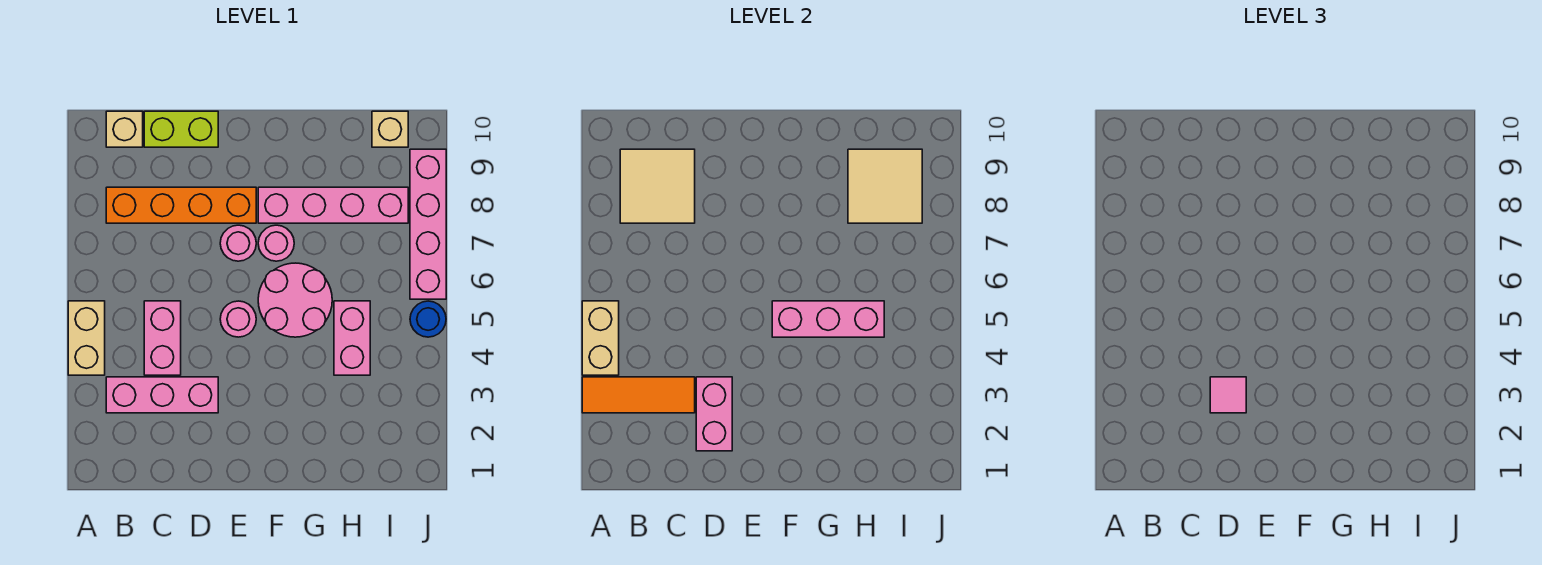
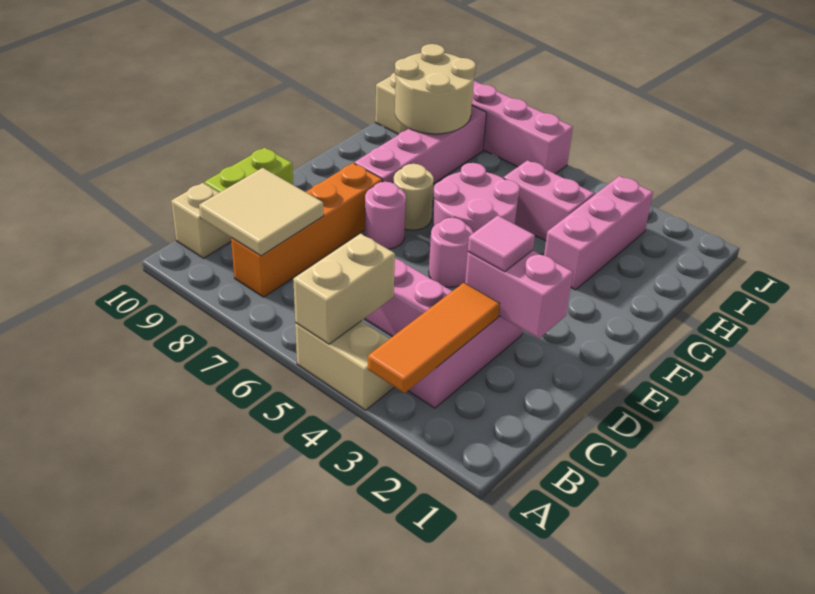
tan 1x2 brick [582,301,619,375] -> tan 1x2 brick turned to [293,233,395,344]
pink 1x3 brick [772,301,884,337] -> pink 1x3 brick moved to [544,176,653,290]
pink 1x1 round brick [258,225,294,261] -> tan 1x1 round brick [393,164,434,230]
tan 2x2 tile [848,149,922,223] -> tan 2x2 round brick [395,44,476,134]
blue 1x1 round brick [410,301,446,337] -> none

